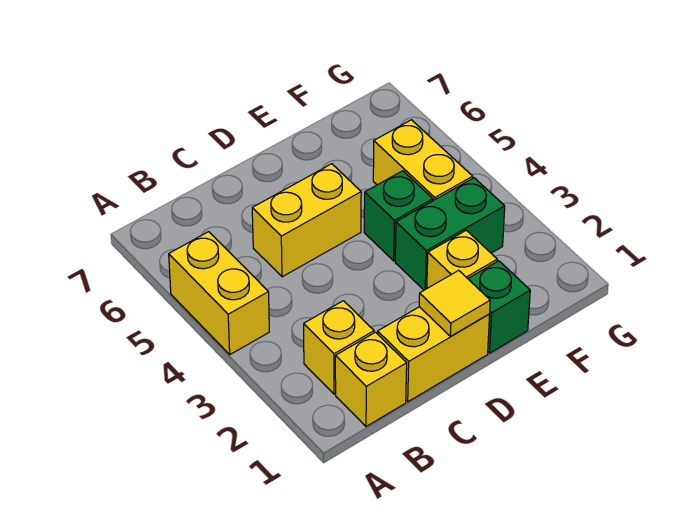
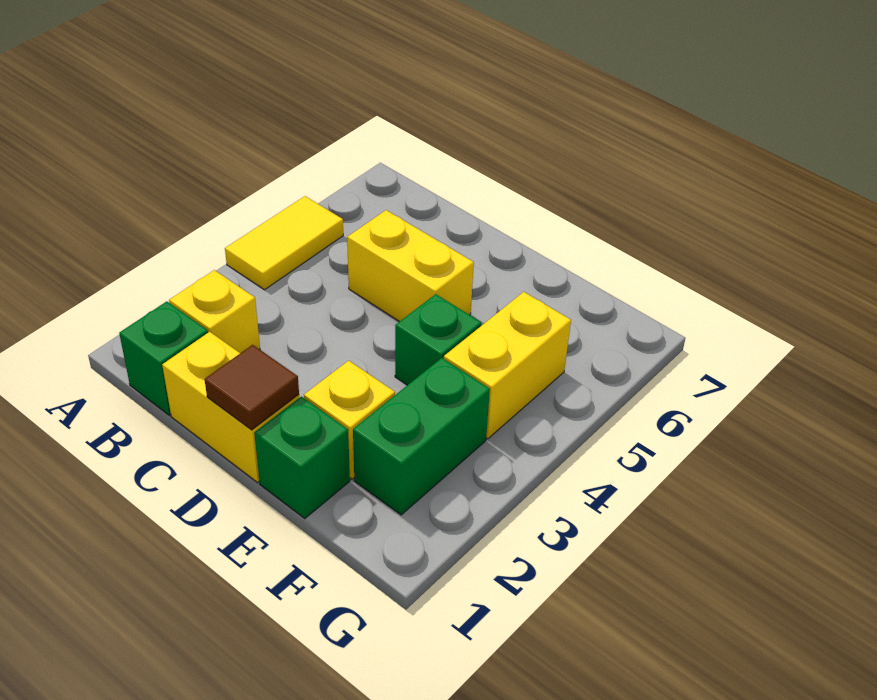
yellow 1x2 brick [169,232,269,354] -> yellow 1x2 tile [225,196,343,290]
yellow 1x1 brick [335,332,407,426] -> green 1x1 brick [119,301,208,415]
yellow 1x1 tile [419,270,490,336] -> brown 1x1 tile [204,345,299,430]
green 1x2 brick [395,178,505,290] -> green 1x2 brick turned to [353,358,490,515]

